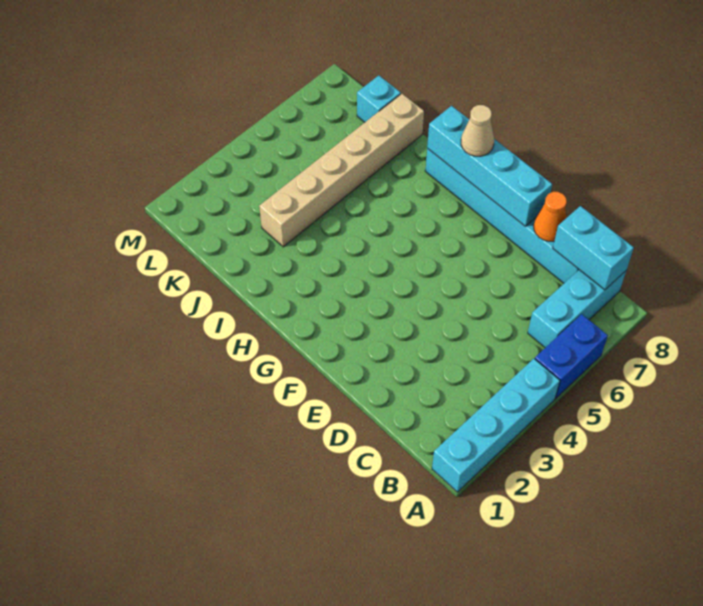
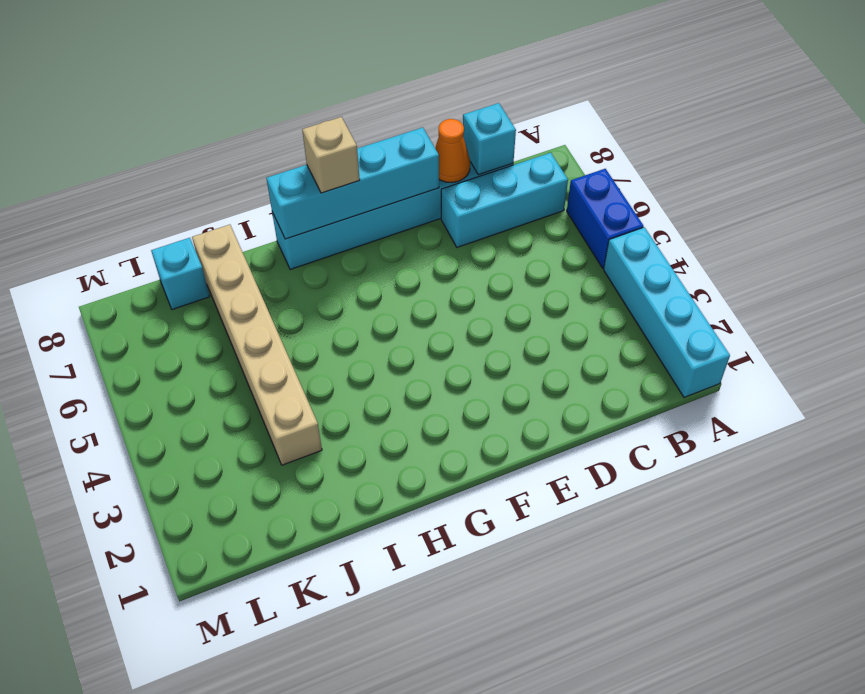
cyan 1x3 brick [528,270,626,348] -> cyan 1x3 brick turned to [441,153,568,247]
cyan 1x2 brick [553,206,634,290] -> cyan 1x1 brick [463,103,516,175]
tan 1x1 cone [461,105,494,156] -> tan 1x1 brick [302,117,360,193]

